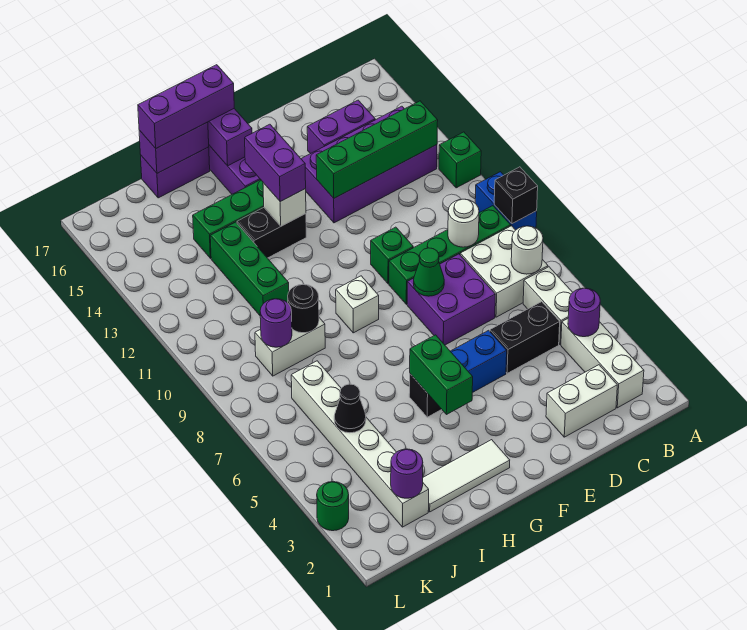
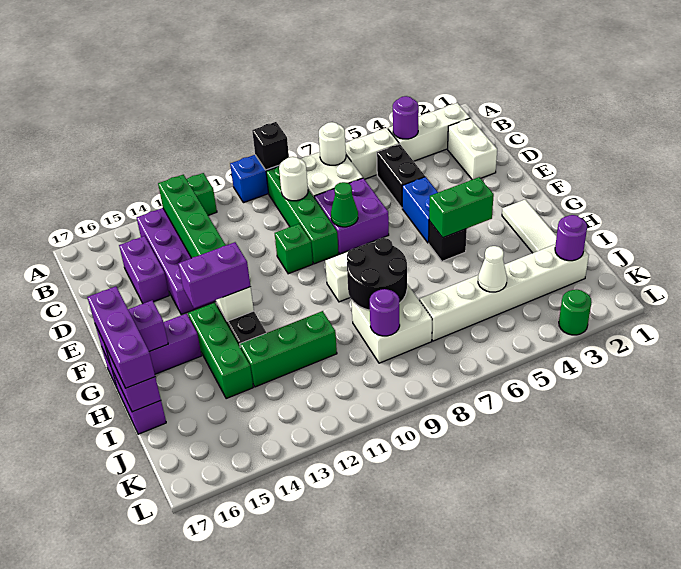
white 1x2 brick [255,318,325,376] -> white 2x2 brick [351,284,432,363]
black 1x1 round brick [288,284,319,333] -> black 2x2 round brick [347,238,407,310]
black 1x1 cone [334,384,366,433] -> white 1x1 cone [478,246,507,292]

